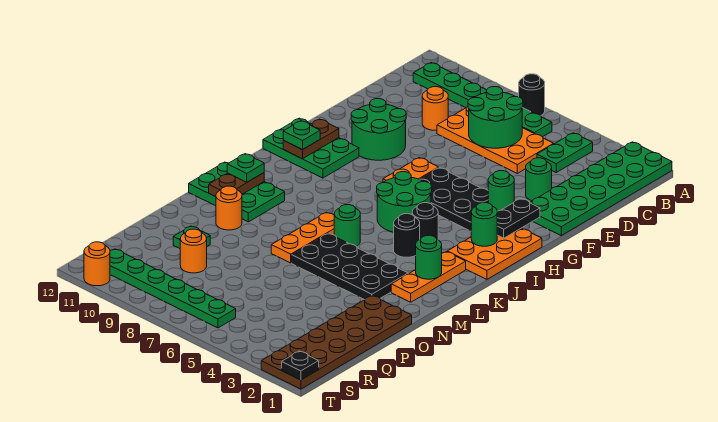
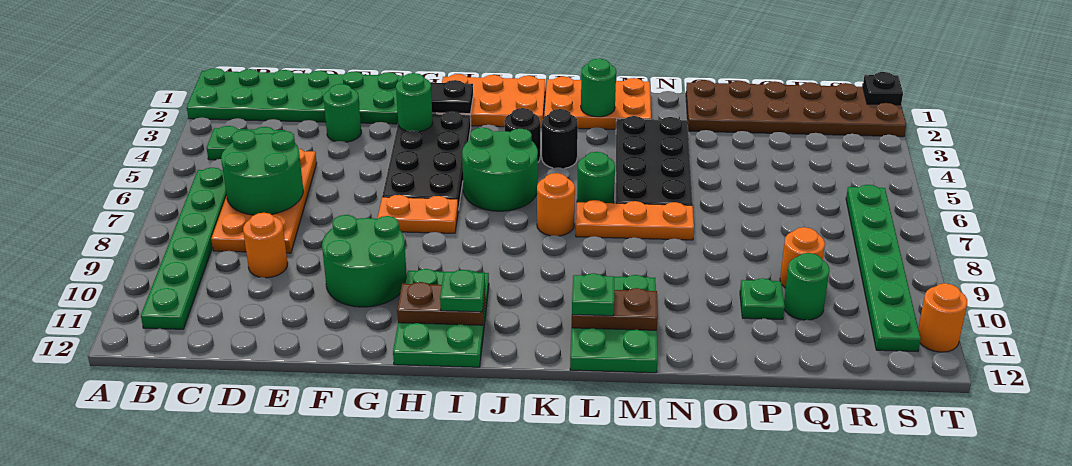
black 1x1 round brick [519,74,545,116] -> none
green 1x1 round brick [471,203,497,246] -> green 1x1 round brick moved to [784,253,829,320]
orange 1x3 plate [391,252,466,302] -> orange 2x3 plate [544,76,651,129]
orange 1x1 round brick [216,186,242,230] -> orange 1x1 round brick moved to [537,173,575,236]

